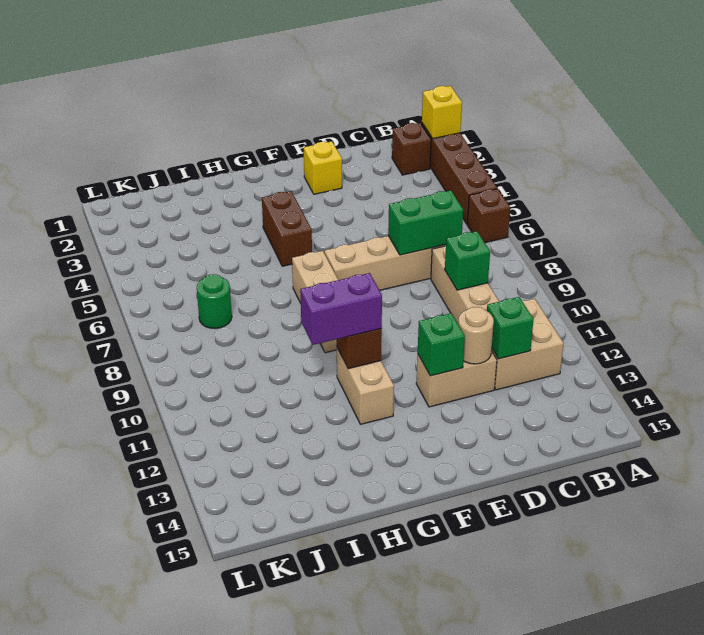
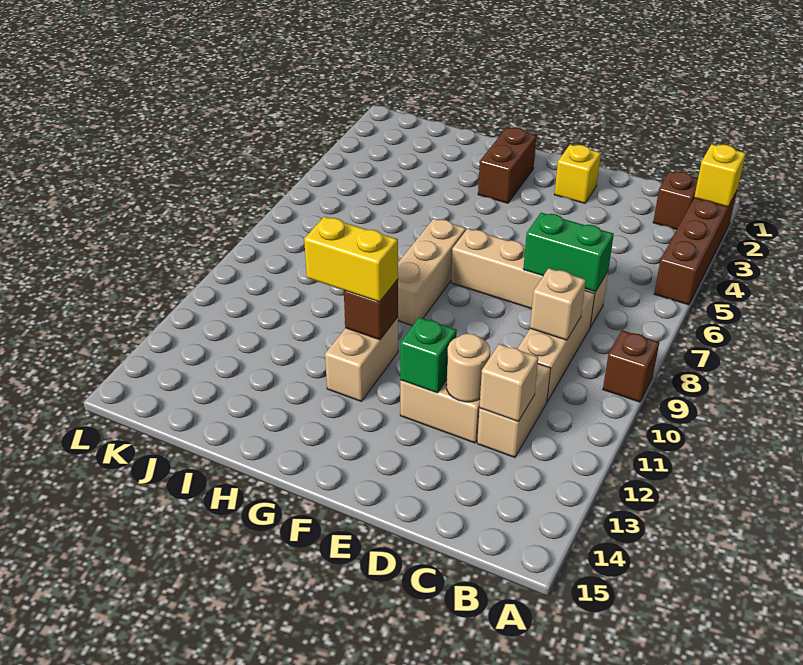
brown 1x1 brick [467,189,510,243] -> brown 1x1 brick moved to [603,330,659,402]
tan 2x2 brick [486,299,564,390] -> tan 1x2 brick [477,364,551,458]
green 1x1 brick [445,231,490,290] -> tan 1x1 brick [530,268,586,340]
green 1x1 brick [487,297,534,359] -> tan 1x1 brick [479,344,538,421]
brown 1x2 brick [262,191,312,266] -> brown 1x2 brick moved to [478,128,536,203]
purple 1x2 brick [300,273,382,345] -> yellow 1x2 brick [304,216,398,302]
green 1x1 round brick [197,274,232,328] -> none

